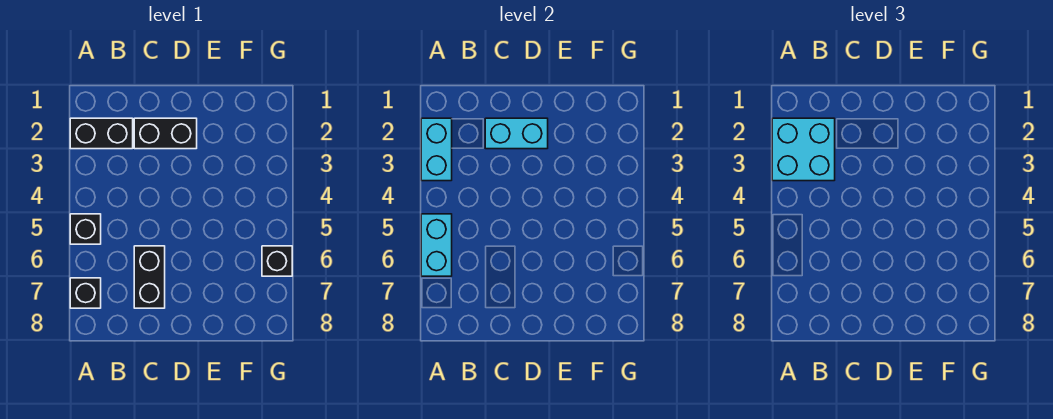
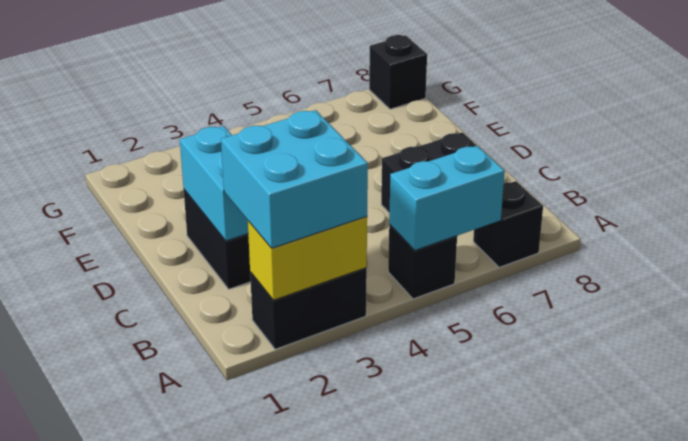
black 1x2 brick [70,118,133,149] -> black 1x2 brick turned to [250,268,367,349]
cyan 1x2 brick [421,118,452,181] -> yellow 1x2 brick [248,217,367,300]
black 1x1 brick [262,246,292,276] -> black 1x1 brick moved to [369,35,427,109]

